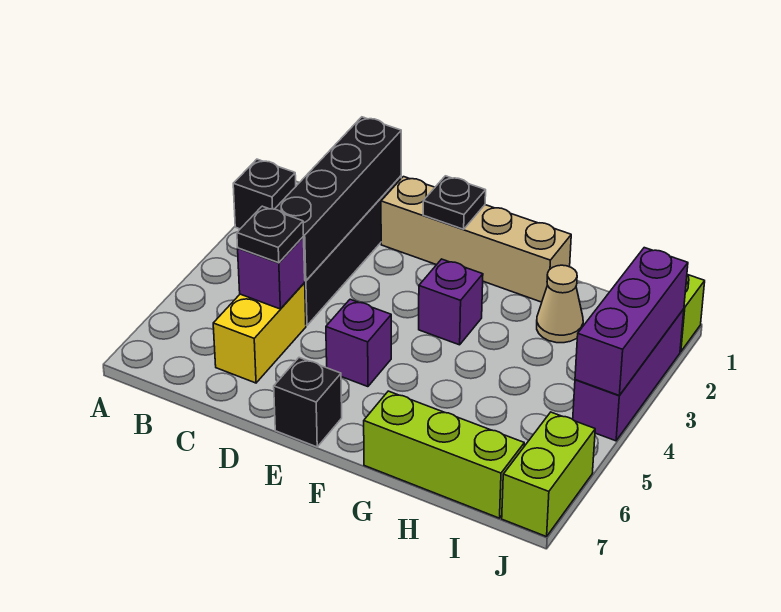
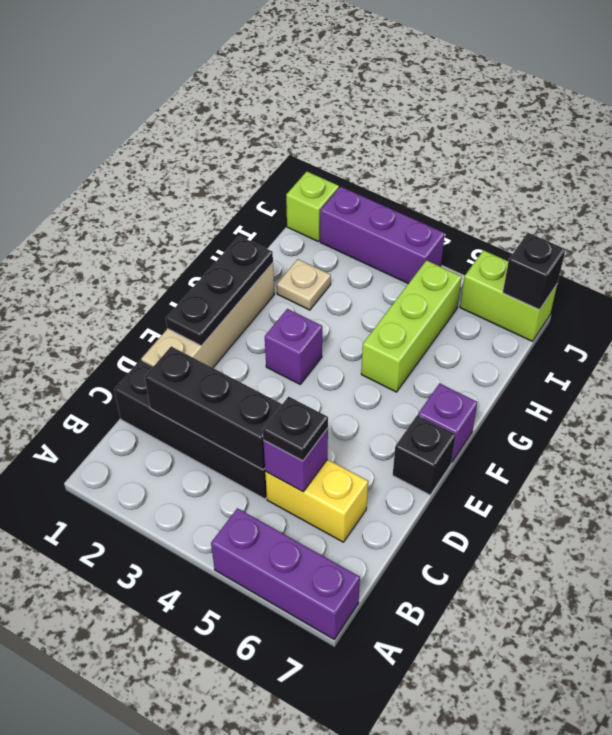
black 1x1 brick [233,159,296,229] -> black 1x1 brick moved to [503,233,565,310]
black 1x4 brick [275,117,401,281] -> black 1x3 brick [145,346,282,470]
black 1x1 plate [423,176,486,229] -> black 1x3 plate [166,236,273,346]
purple 1x1 brick [326,299,391,387] -> purple 1x1 brick moved to [418,383,478,462]
lime 1x3 brick [364,391,524,518] -> lime 1x3 brick moved to [361,260,462,392]
tan 1x1 cone [537,265,583,343] -> tan 1x1 plate [277,259,331,310]
purple 1x3 brick [575,248,688,395] -> purple 1x3 brick moved to [211,508,360,639]

